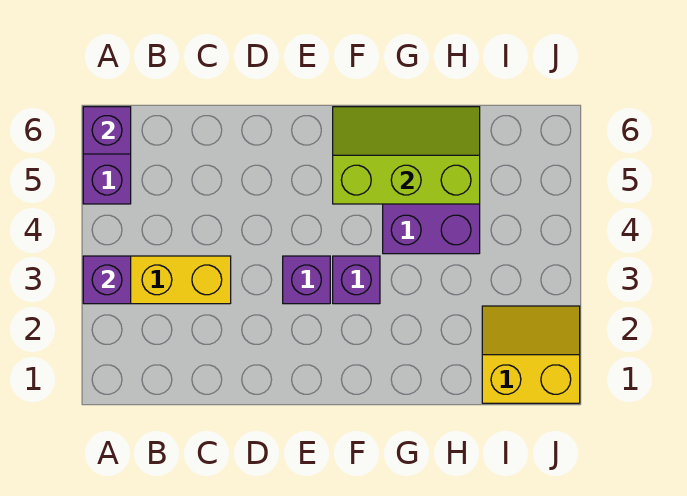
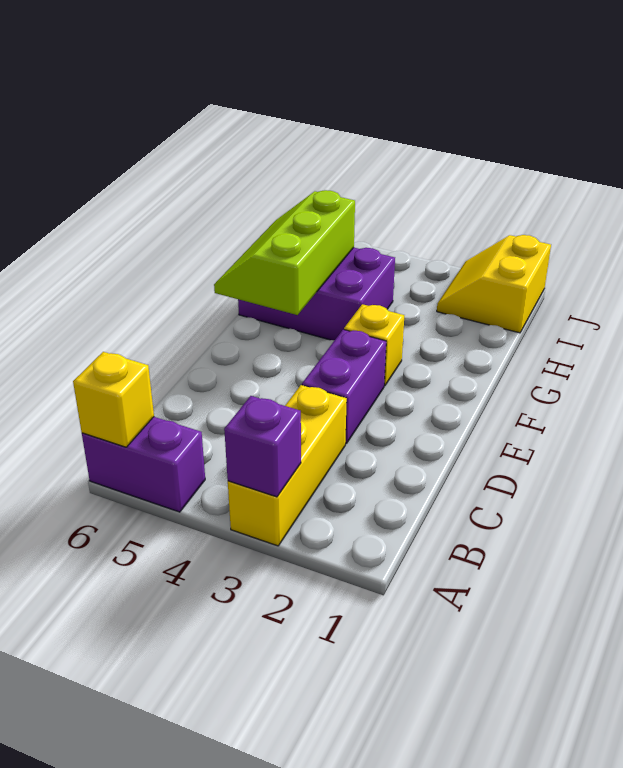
purple 1x1 brick [83,107,131,154] -> yellow 1x1 brick [73,352,154,447]
purple 1x1 brick [283,256,330,304] -> purple 1x2 brick [302,330,386,444]
purple 1x1 brick [333,256,380,304] -> yellow 1x1 brick [344,304,404,386]

